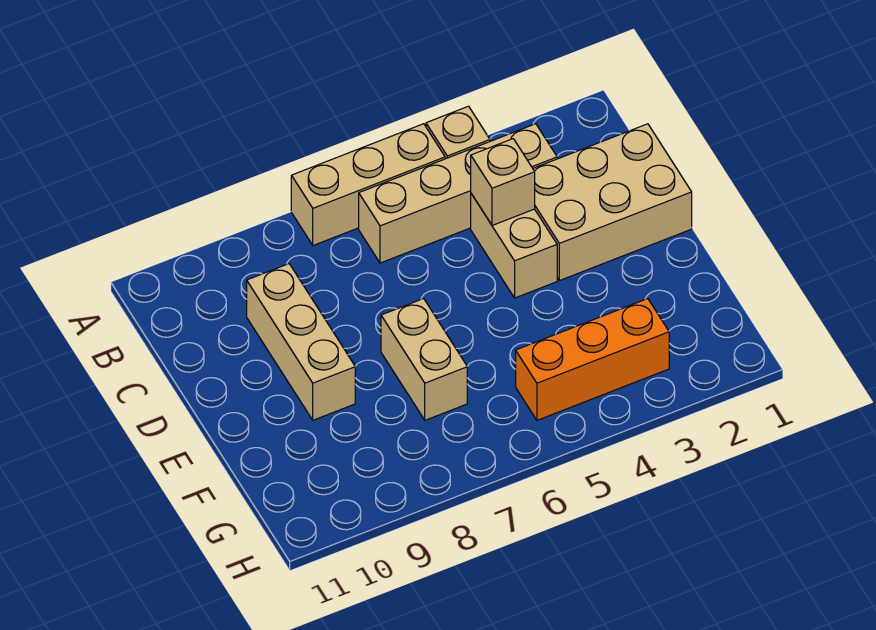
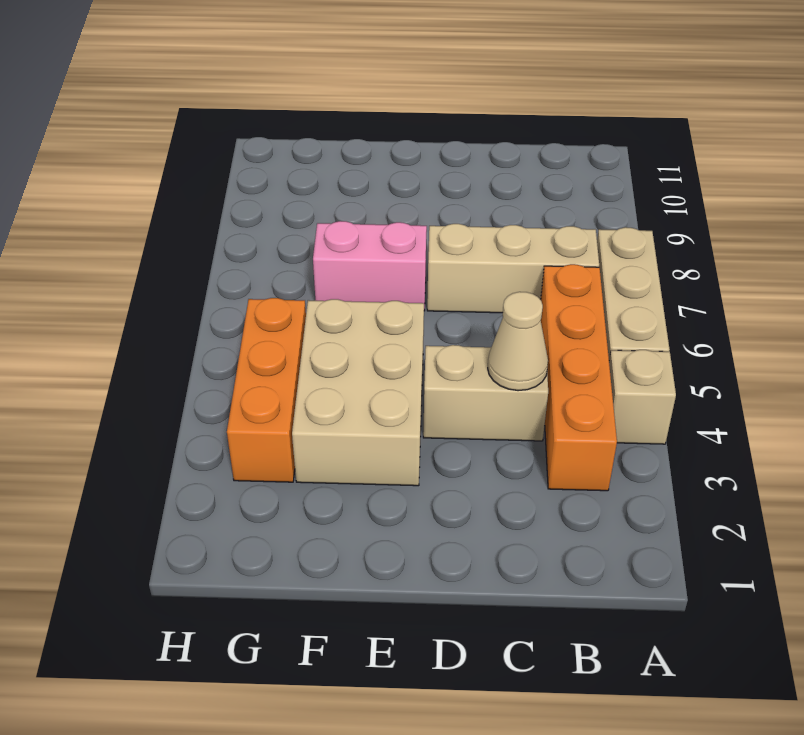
tan 1x4 brick [359,124,557,263] -> orange 1x4 brick [541,264,617,491]
tan 2x3 brick [533,124,692,281] -> tan 2x3 brick moved to [292,299,424,486]
tan 1x1 brick [471,139,535,225] -> tan 1x1 cone [488,292,548,391]
tan 1x3 brick [247,264,355,420] -> tan 1x3 brick moved to [427,224,599,313]
tan 1x2 brick [381,299,467,420] -> pink 1x2 brick [313,221,427,311]

